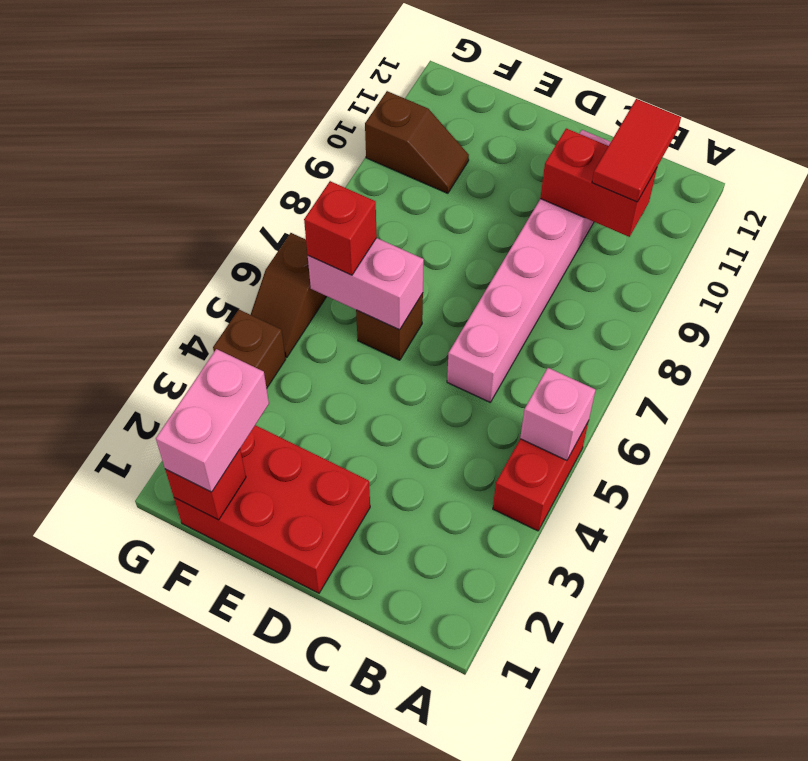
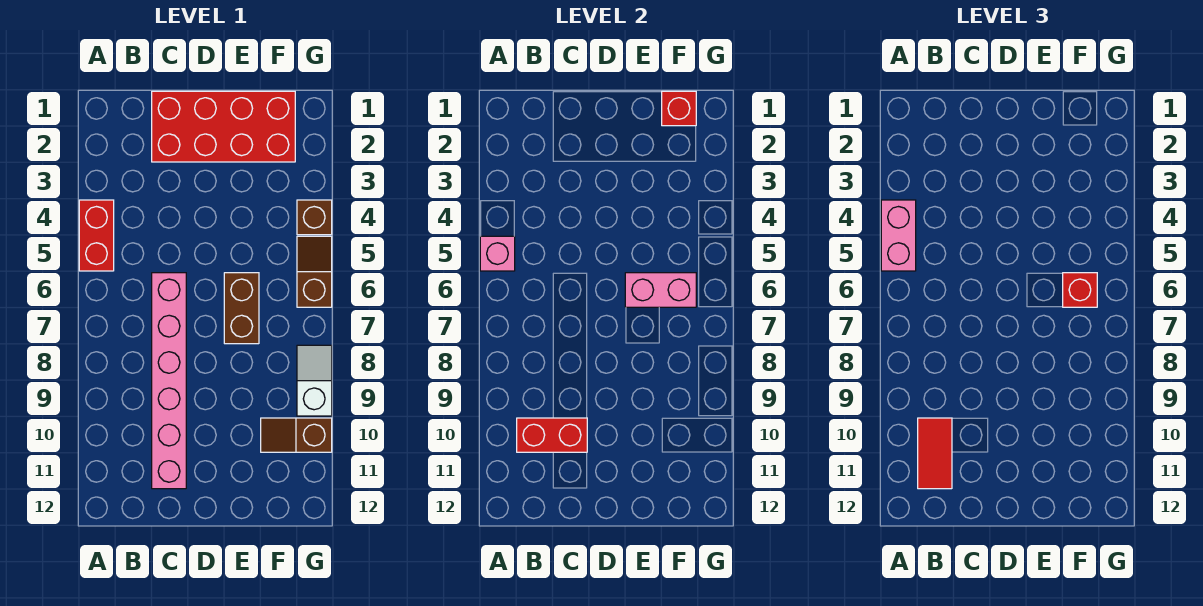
red 2x3 brick [174,425,370,593] -> red 2x4 brick [152,91,295,162]
brown 1x1 brick [356,293,423,360] -> brown 1x2 brick [224,273,259,344]
pink 1x2 brick [156,349,269,492] -> pink 1x2 brick moved to [881,200,916,271]
none -> white 1x2 slope [297,345,332,416]

